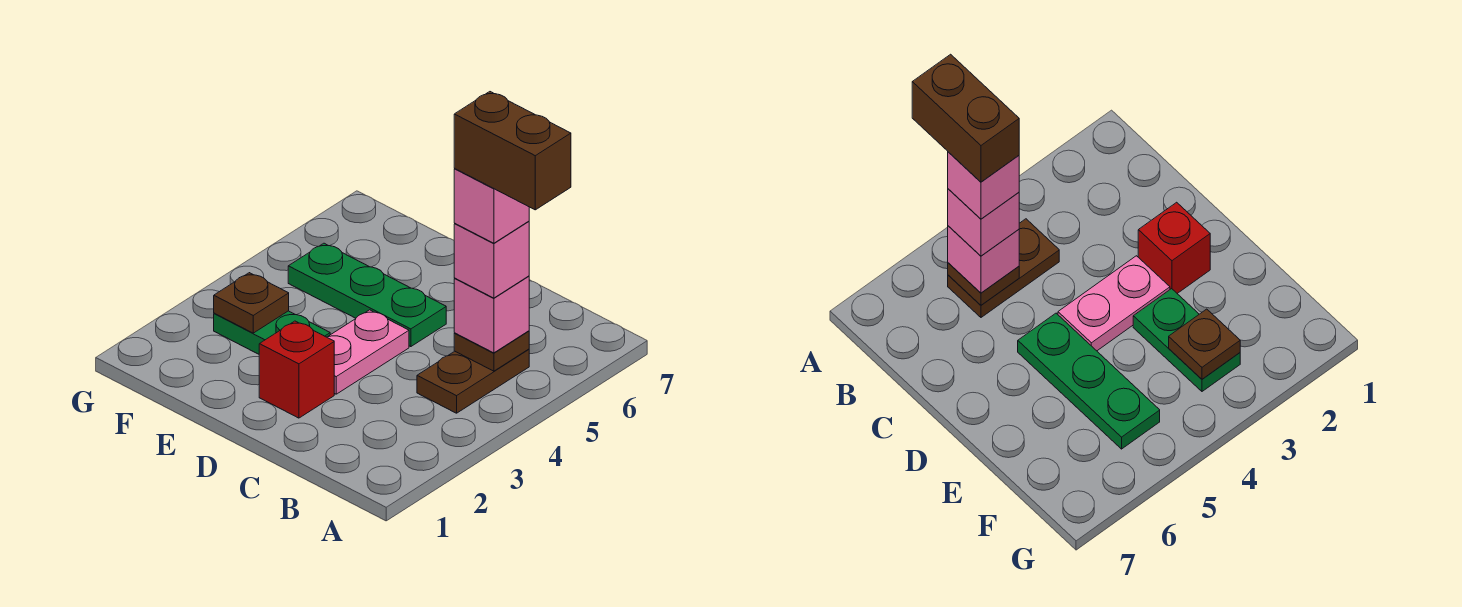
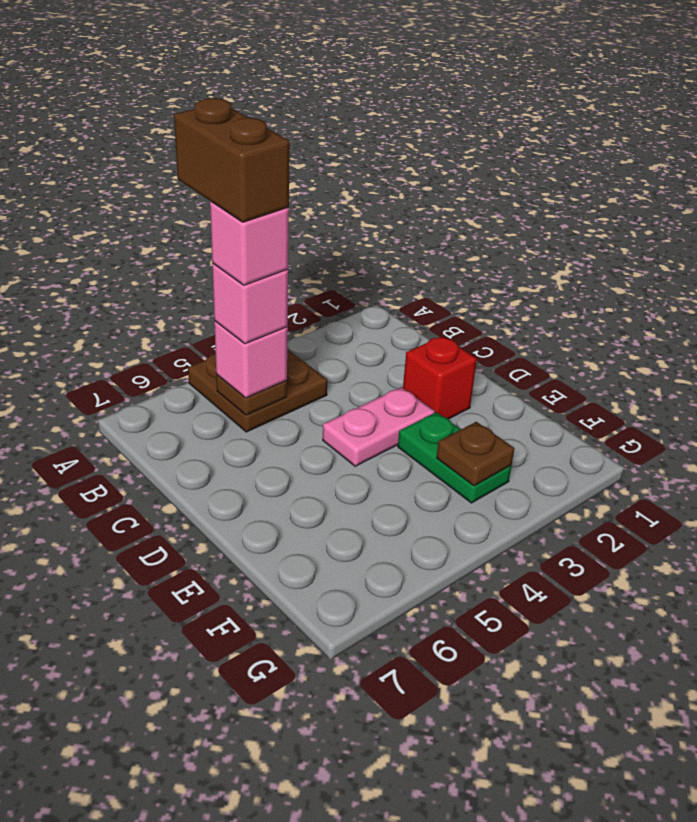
brown 1x2 plate [417,349,529,413] -> brown 2x2 plate [188,350,327,432]
green 1x3 plate [288,243,446,347] -> none

